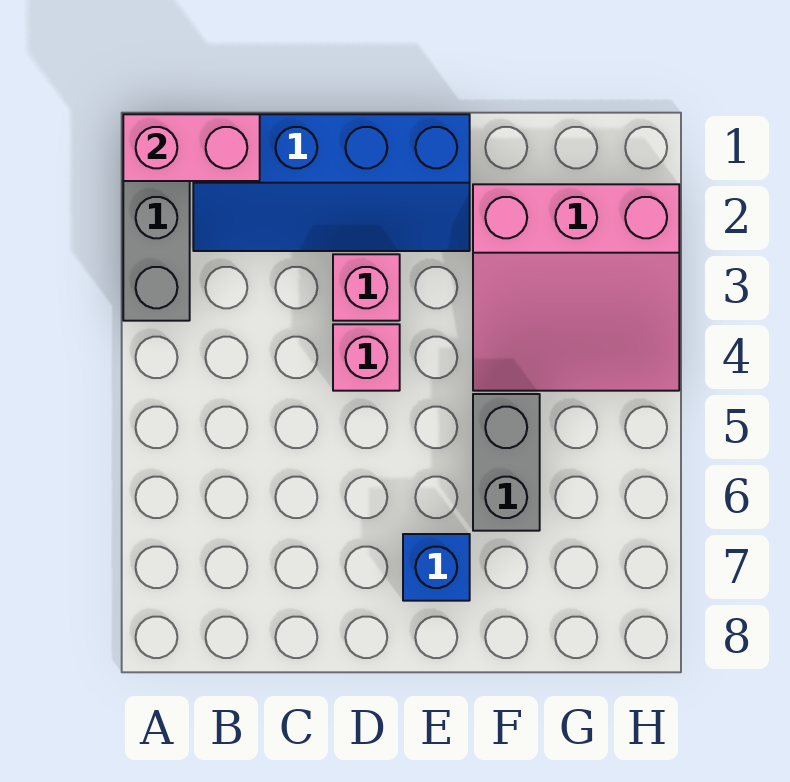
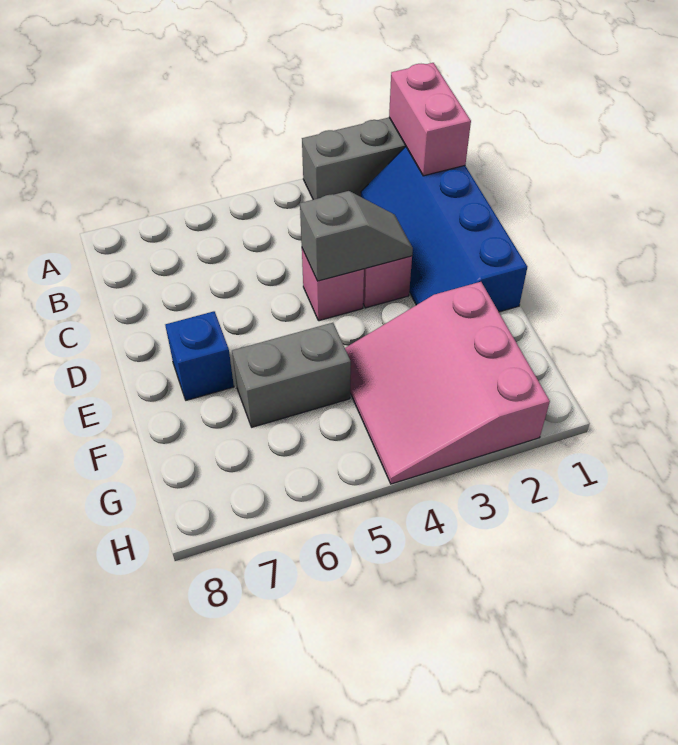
none -> grey 1x2 slope [300,191,413,281]

